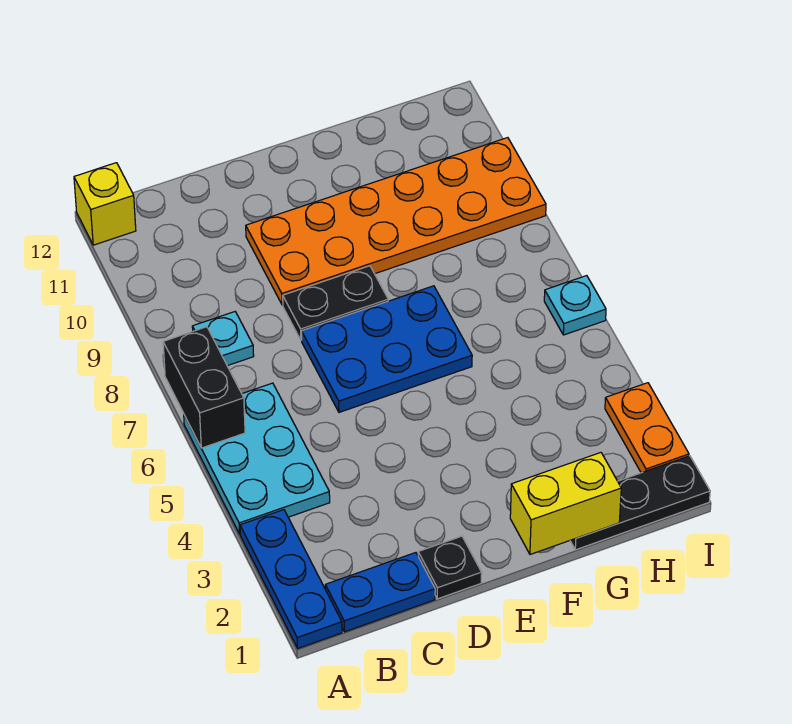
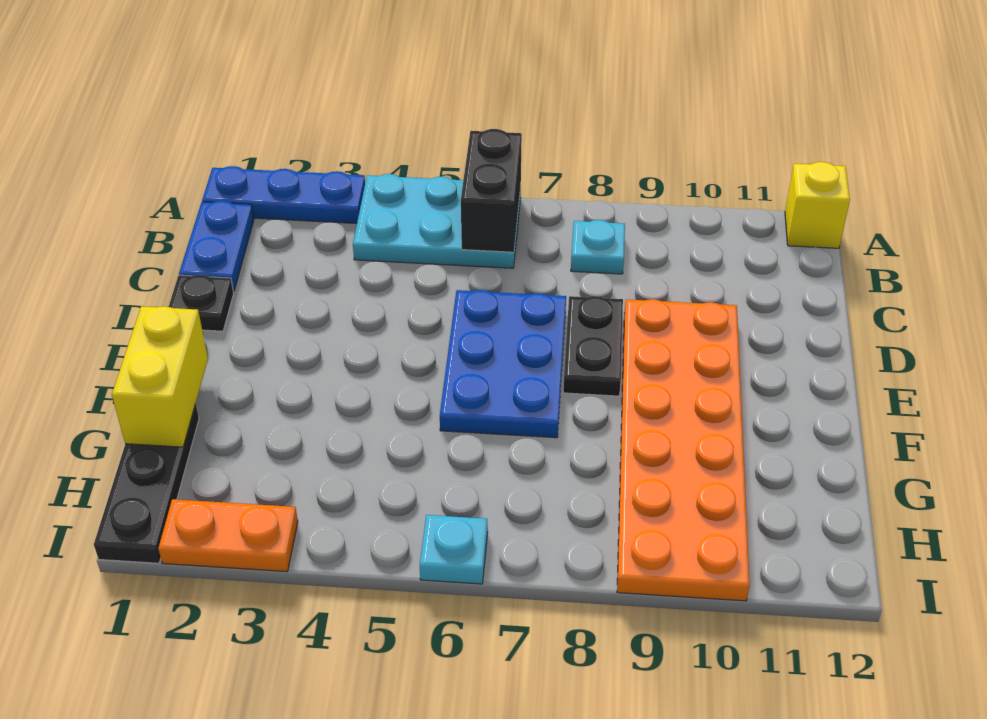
black 1x2 brick [163,327,245,448] -> black 1x2 brick turned to [461,129,522,252]

